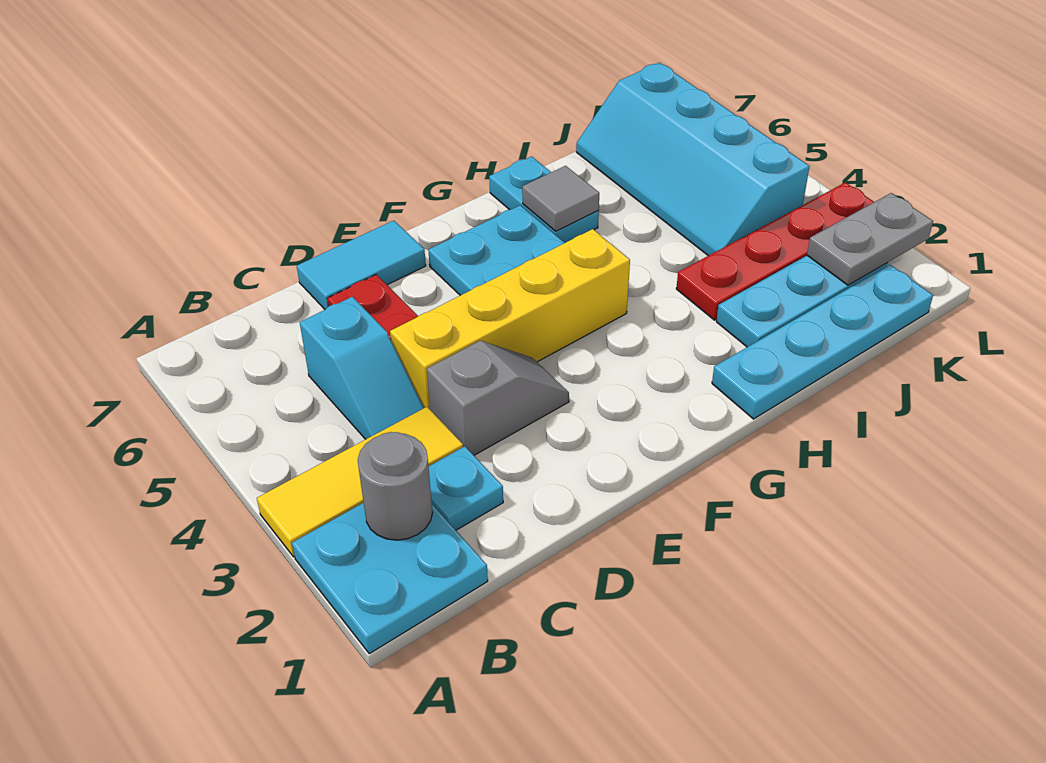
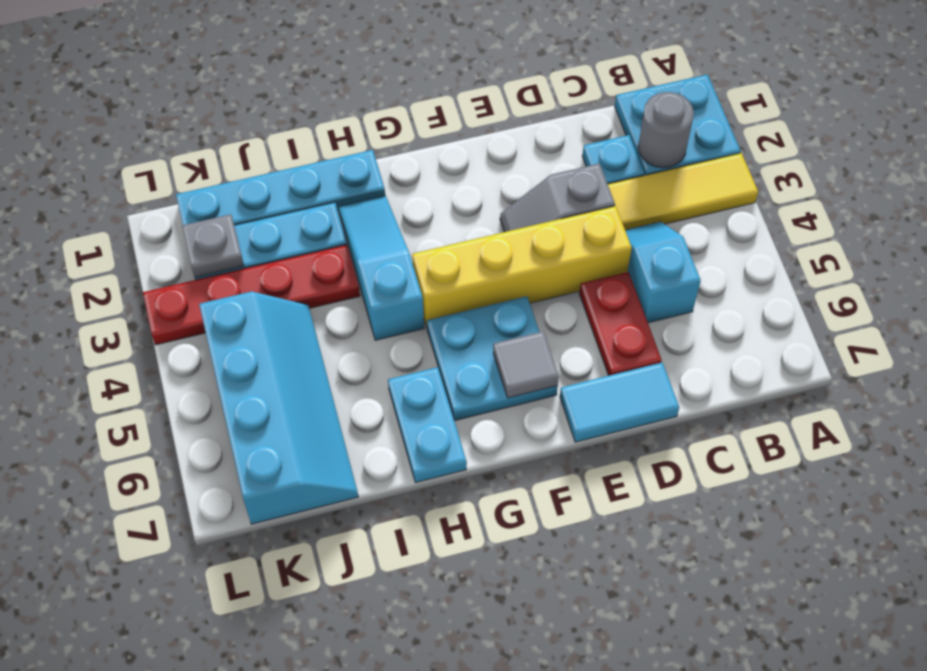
none -> cyan 1x3 slope [338,196,424,340]
grey 1x1 tile [522,166,599,231] -> grey 1x1 tile moved to [493,331,559,398]
grey 1x2 plate [807,193,933,285] -> grey 1x1 plate [182,214,244,277]

